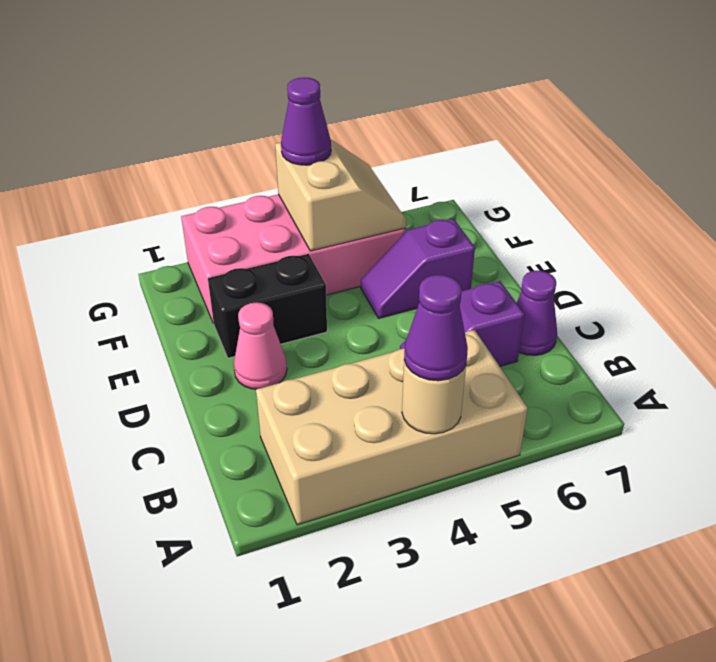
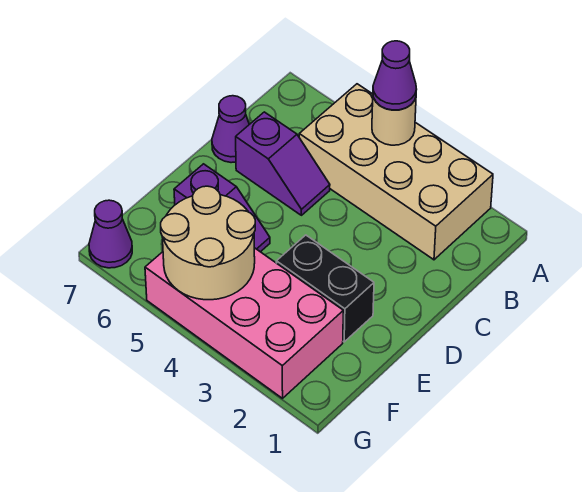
pink 1x1 cone [234,302,287,389] -> none
tan 2x2 slope [275,140,406,251] -> tan 2x2 round brick [161,186,255,300]
purple 1x1 cone [281,77,331,165] -> purple 1x1 cone moved to [89,200,132,268]

